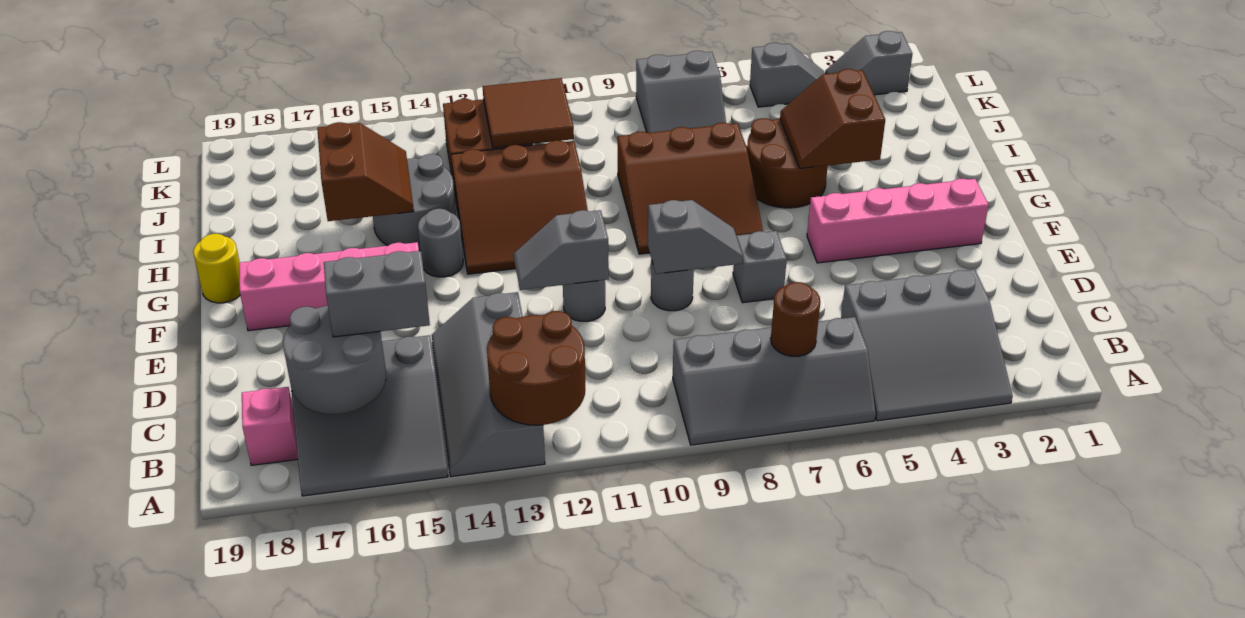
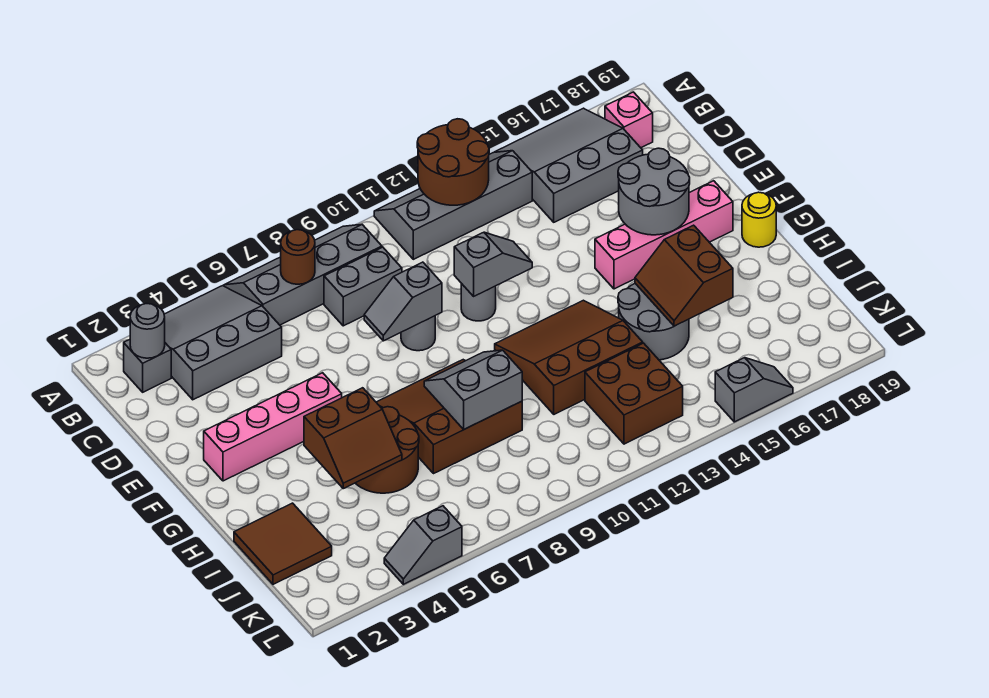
grey 2x4 slope [432,292,545,477] -> grey 2x4 slope turned to [374,151,532,259]
grey 2x2 round brick [283,306,386,414] -> grey 2x2 round brick moved to [618,148,690,235]
grey 1x2 brick [324,251,430,337] -> grey 1x2 brick moved to [324,247,402,326]
grey 1x1 brick [733,231,787,303] -> grey 1x1 brick moved to [124,340,171,392]
grey 1x1 round brick [418,209,463,277] -> grey 1x1 round brick moved to [130,304,165,358]
brown 2x2 slope [780,69,885,169] -> brown 2x2 slope turned to [304,388,402,489]
brown 2x2 tile [483,78,574,148] -> brown 2x2 tile moved to [234,503,332,584]
grey 2x2 slope [636,51,726,133] -> grey 2x2 slope moved to [424,350,522,429]
grey 1x2 slope [825,31,912,95] -> grey 1x2 slope moved to [715,358,793,422]

